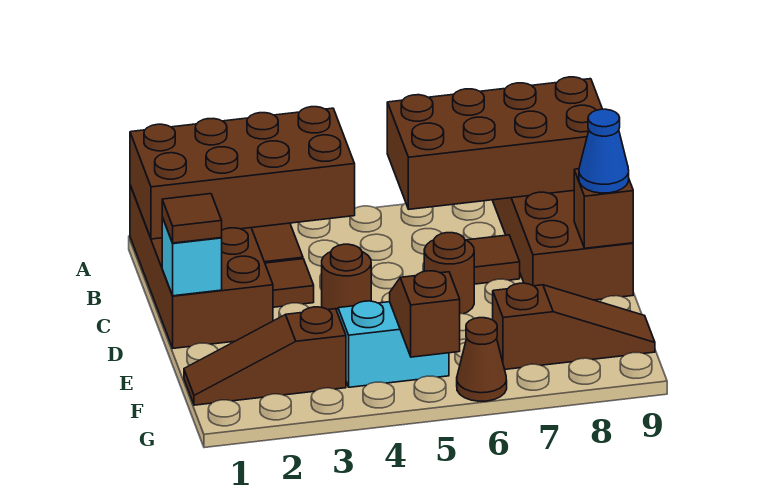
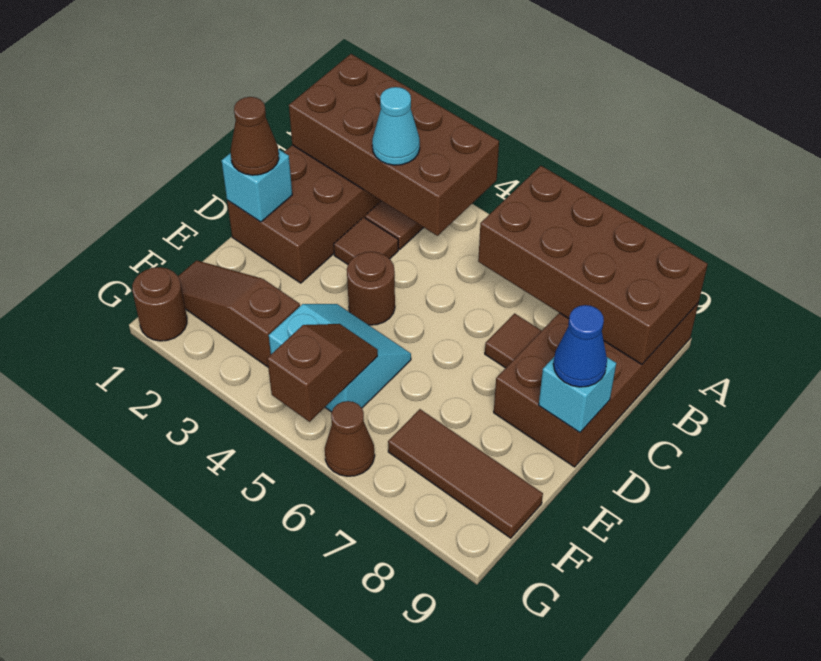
none -> cyan 1x1 cone [372,87,420,165]
brown 1x1 tile [162,194,222,243] -> brown 1x1 cone [231,97,279,175]
brown 1x1 round brick [424,233,474,314] -> brown 1x1 round brick moved to [132,267,187,341]
brown 1x1 brick [574,169,633,248] -> cyan 1x1 brick [539,357,616,433]
brown 1x3 slope [493,283,655,369] -> brown 1x3 tile [388,409,543,538]

